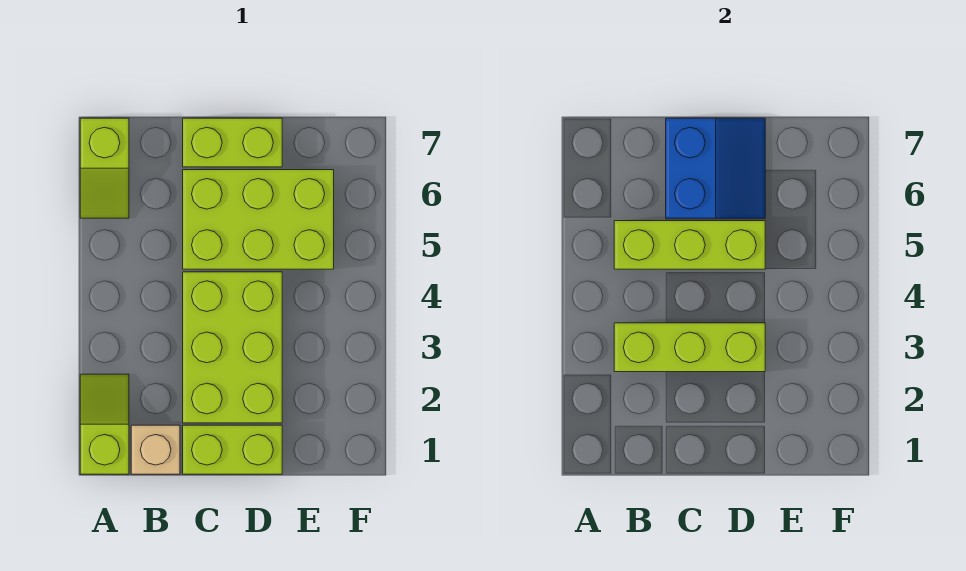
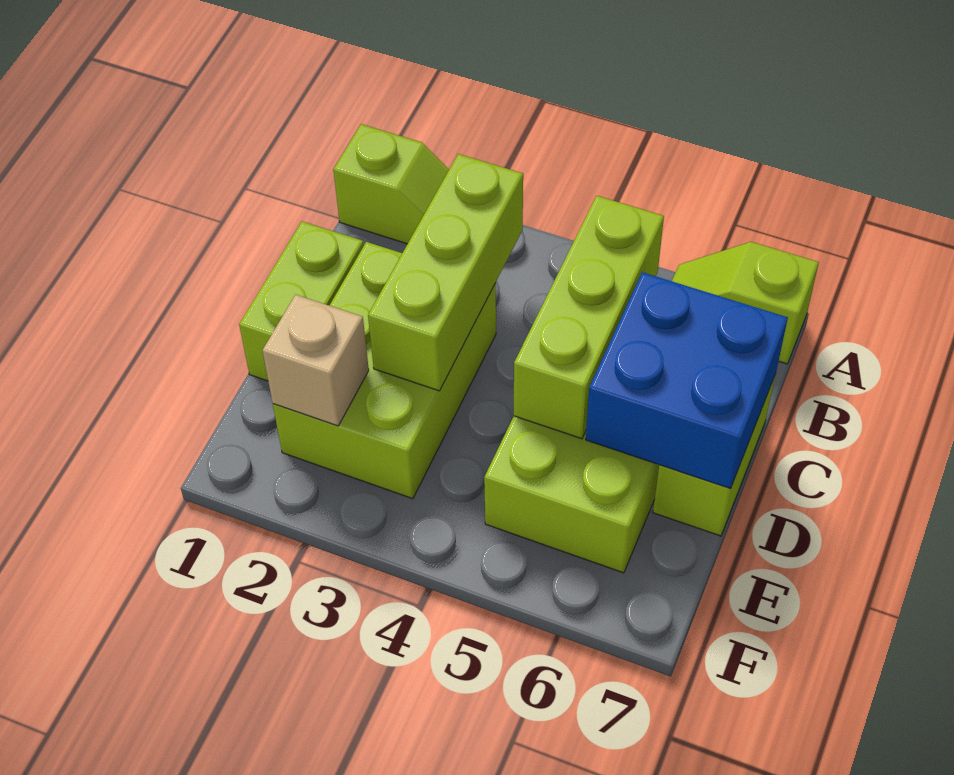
tan 1x1 brick [131,425,180,474] -> tan 1x1 brick moved to [262,295,369,426]
lime 2x3 brick [183,272,282,423] -> lime 2x3 brick turned to [273,242,496,499]
blue 2x2 slope [666,118,765,218] -> blue 2x2 brick [586,272,788,489]

